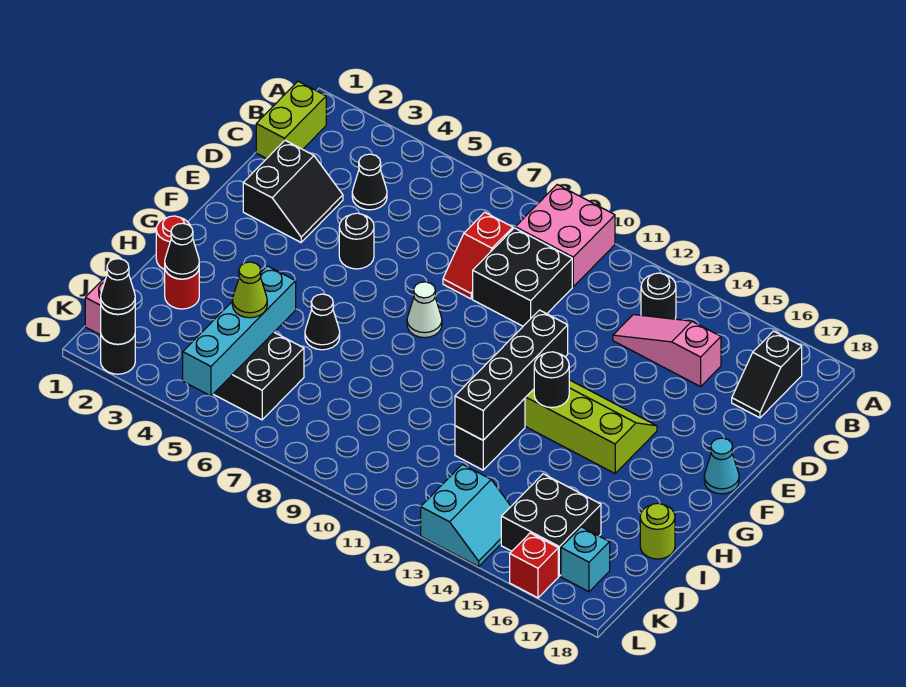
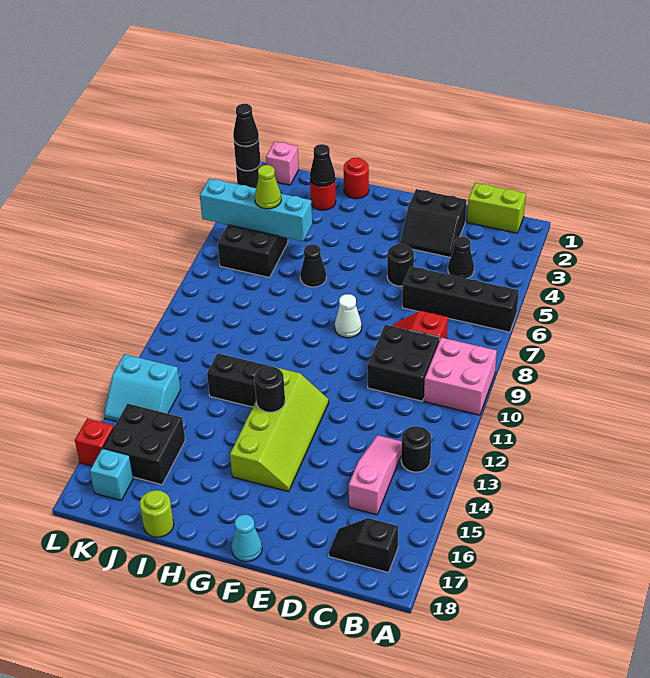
black 1x4 brick [455,310,568,440] -> black 1x4 brick moved to [402,266,519,332]

